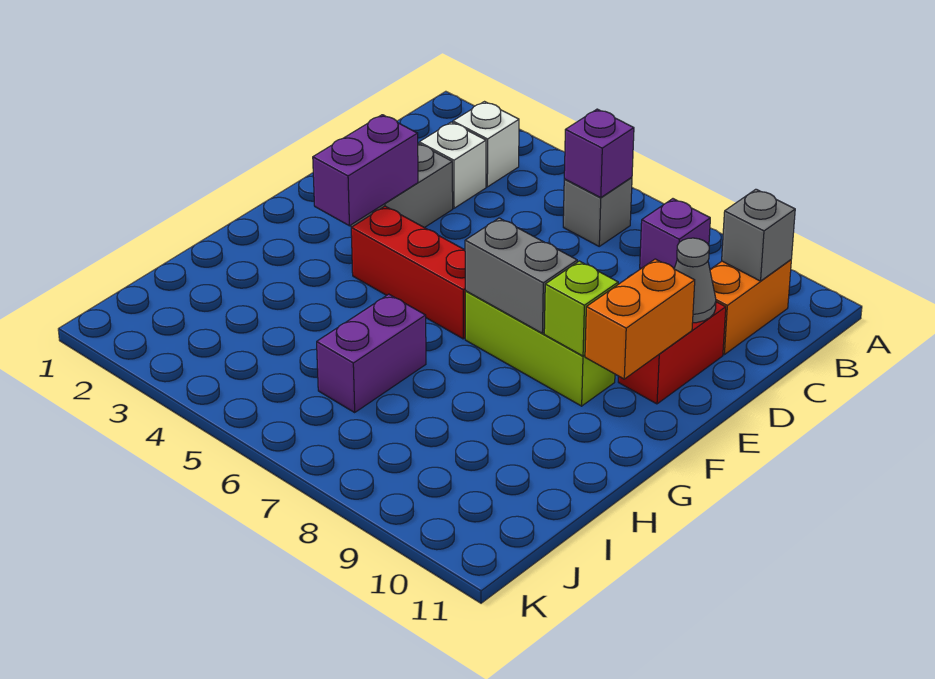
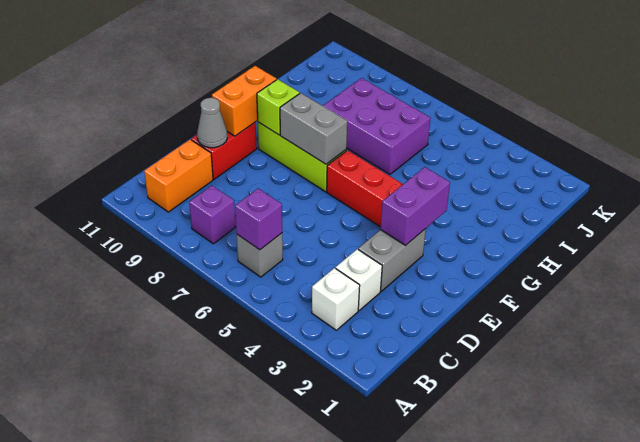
grey 1x1 brick [722,189,795,281] -> none
purple 1x2 brick [317,294,426,412] -> purple 2x3 brick [323,78,430,174]

